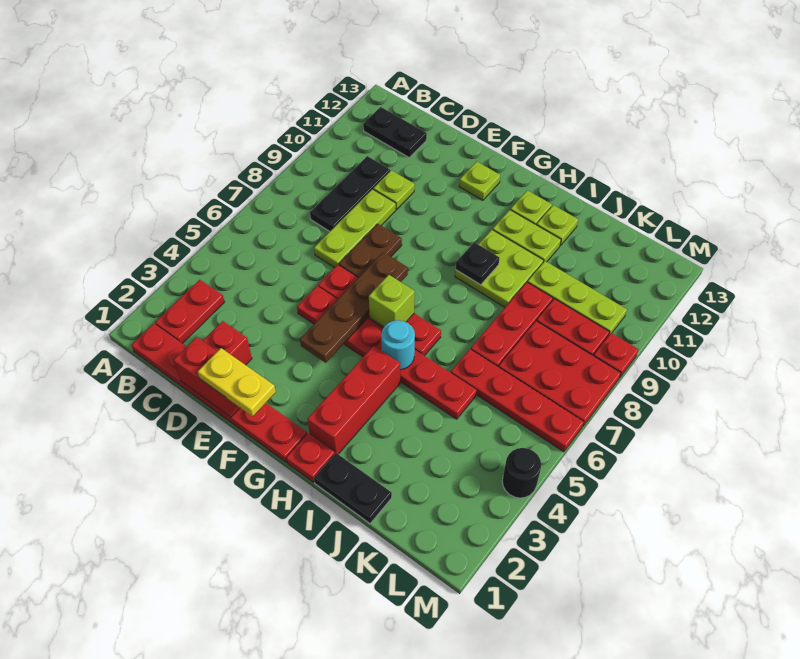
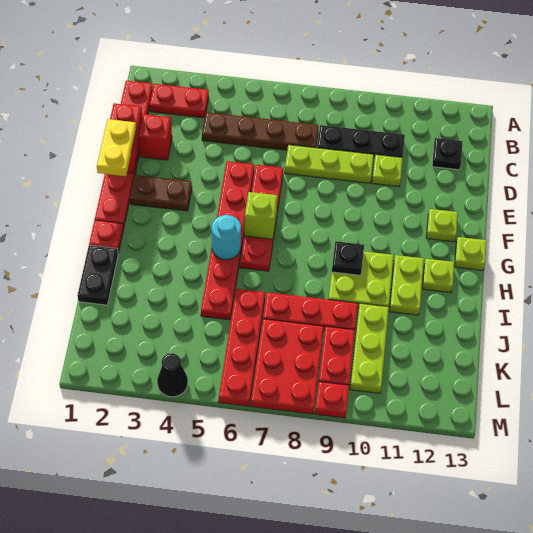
black 1x2 plate [363,107,427,157] -> black 1x1 plate [432,138,463,170]
brown 1x2 plate [339,224,402,278] -> brown 1x2 plate moved to [130,175,192,211]
brown 1x4 plate [300,252,408,363] -> brown 1x4 plate moved to [202,112,319,150]
red 1x3 brick [307,346,400,454] -> none
lime 1x1 plate [537,205,578,246] -> lime 1x1 plate moved to [455,237,486,270]
black 1x1 round brick [502,448,541,498] -> black 1x1 cone [157,353,188,397]

